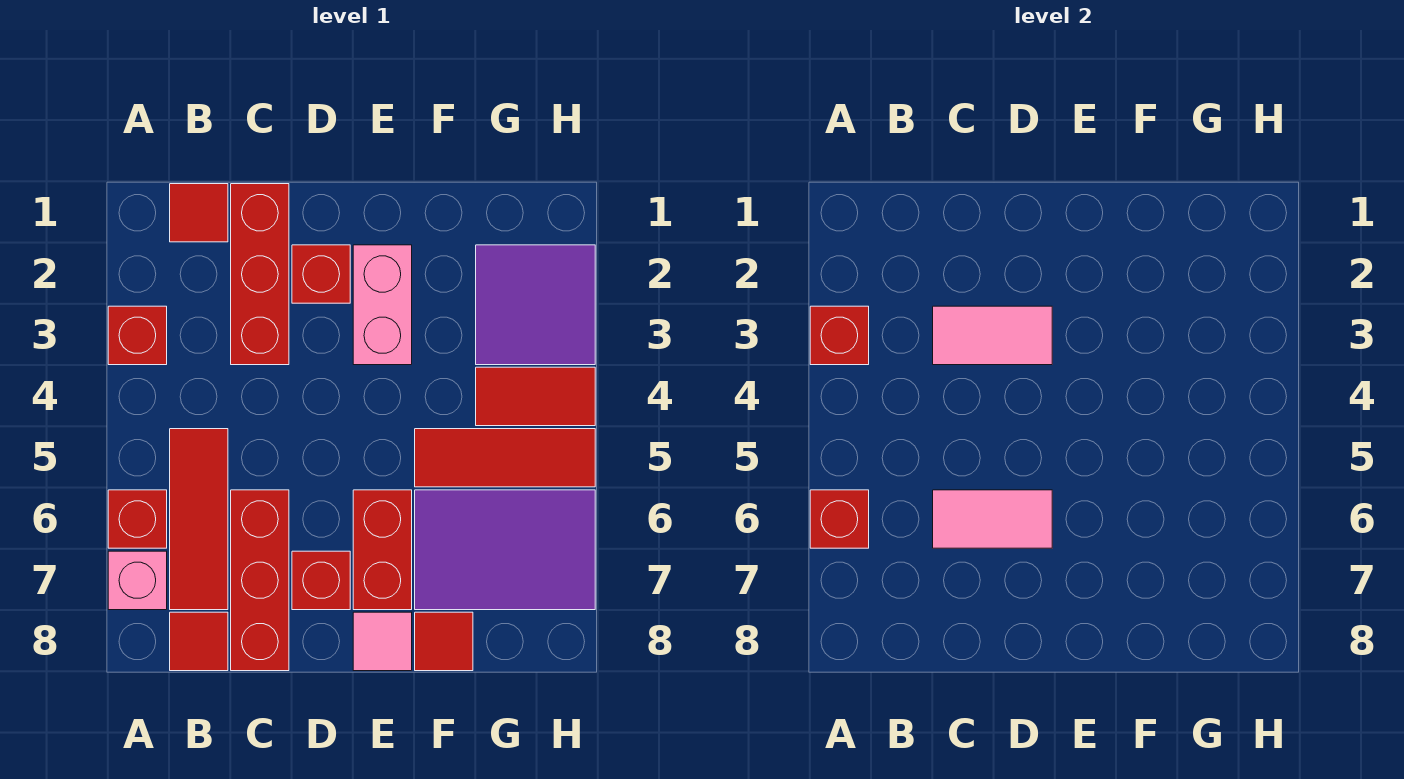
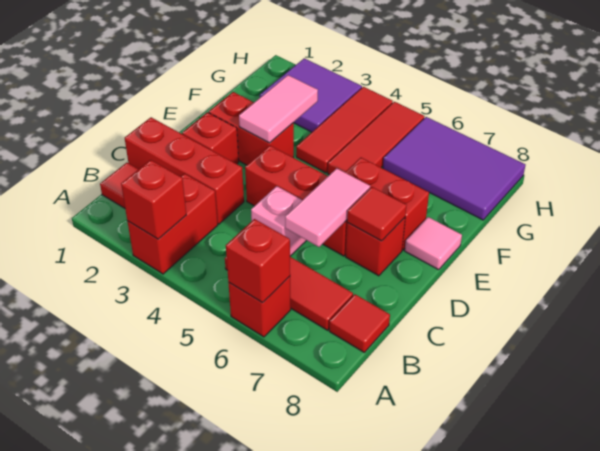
red 1x1 brick [108,306,167,365] -> red 1x2 brick [127,174,218,274]
pink 1x1 brick [108,551,167,610] -> pink 1x1 brick moved to [251,186,307,256]
pink 1x2 tile [933,306,1052,365] -> pink 1x2 tile moved to [239,75,318,143]
red 1x3 brick [231,490,289,671] -> red 1x3 brick moved to [245,146,347,256]
pink 1x2 brick [353,245,412,365] -> red 1x2 brick [209,92,294,165]
purple 2x3 tile [415,490,595,610] -> purple 2x3 tile turned to [383,117,525,220]
red 1x1 tile [415,612,473,671] -> red 1x1 tile moved to [347,187,407,241]
red 1x2 tile [476,367,595,426] -> red 1x3 tile [296,87,393,173]

